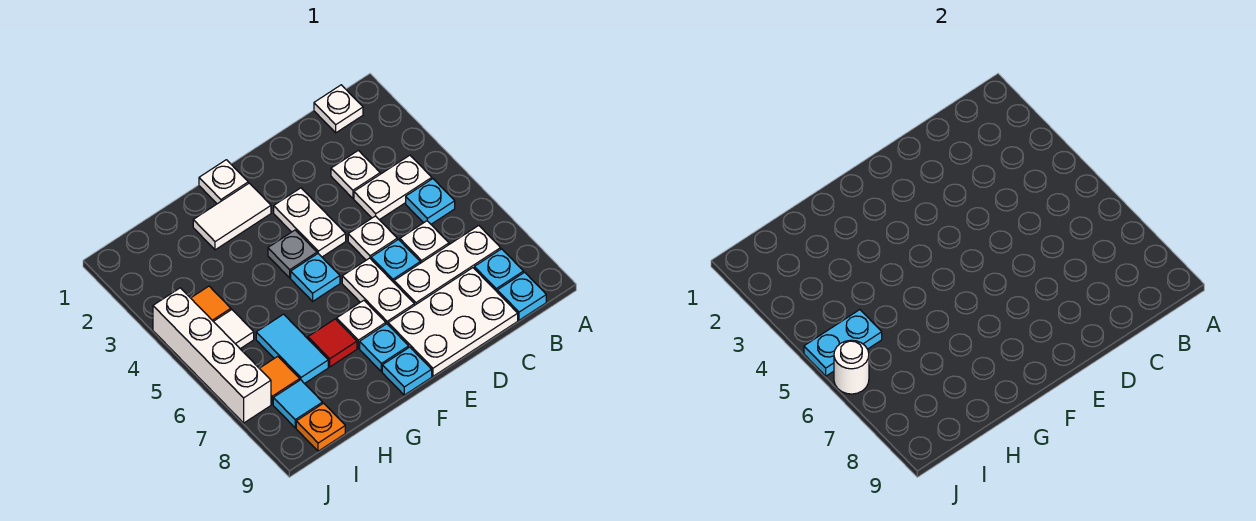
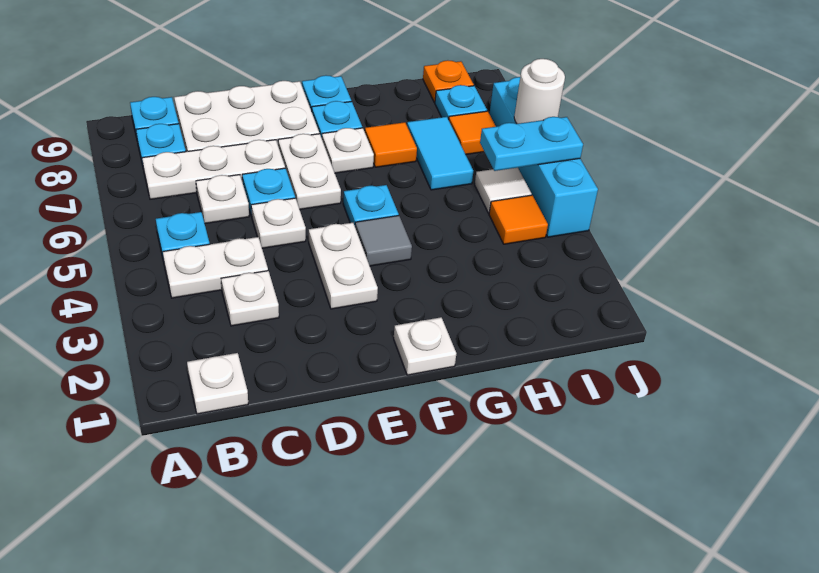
white 1x2 tile [193,183,271,250] -> none
grey 1x1 plate [268,230,317,278] -> grey 1x1 tile [355,216,412,266]
red 1x1 tile [308,319,357,367] -> orange 1x1 tile [365,122,417,167]
cyan 1x1 tile [273,380,323,428] -> cyan 1x1 plate [435,85,487,120]
white 1x4 brick [153,288,271,423] -> cyan 1x4 brick [489,77,598,237]

